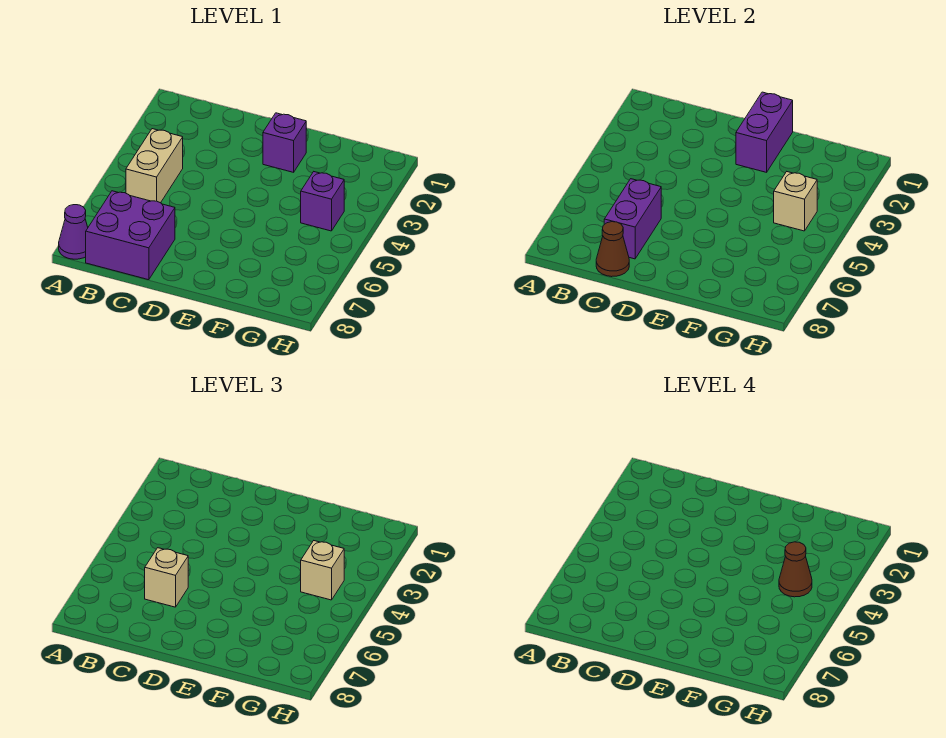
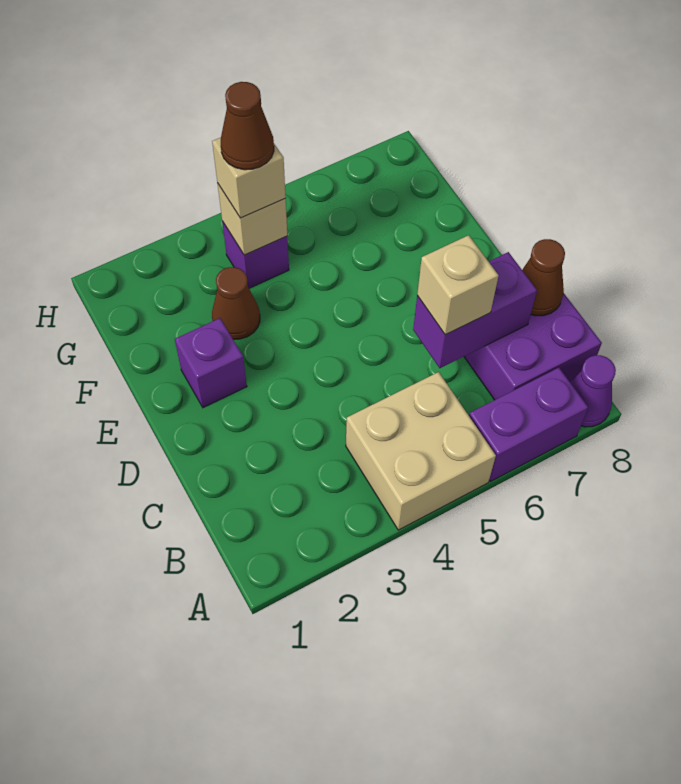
tan 1x2 brick [126,129,183,203] -> tan 2x2 brick [346,372,496,530]
purple 1x2 brick [736,92,793,172] -> purple 1x2 brick moved to [469,368,588,481]
none -> brown 1x1 cone [212,267,260,339]

